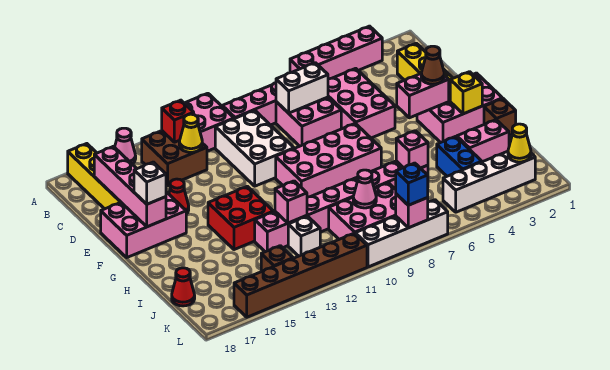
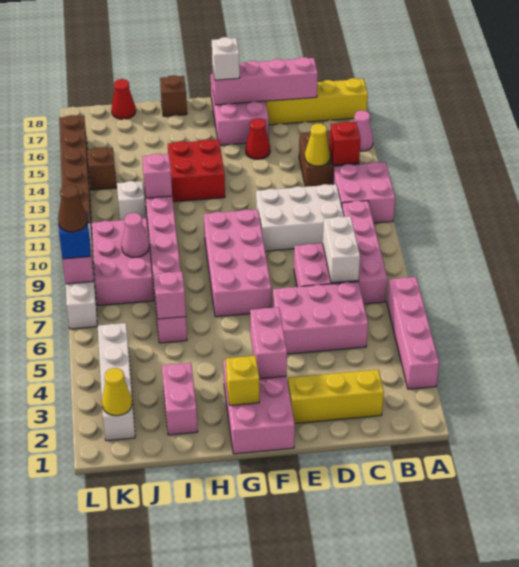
brown 1x1 cone [421,46,444,84] -> brown 1x1 cone moved to [58,185,87,232]
brown 1x1 brick [484,99,516,135] -> brown 1x1 brick moved to [160,75,187,116]
blue 1x2 brick [437,136,482,176] -> none

